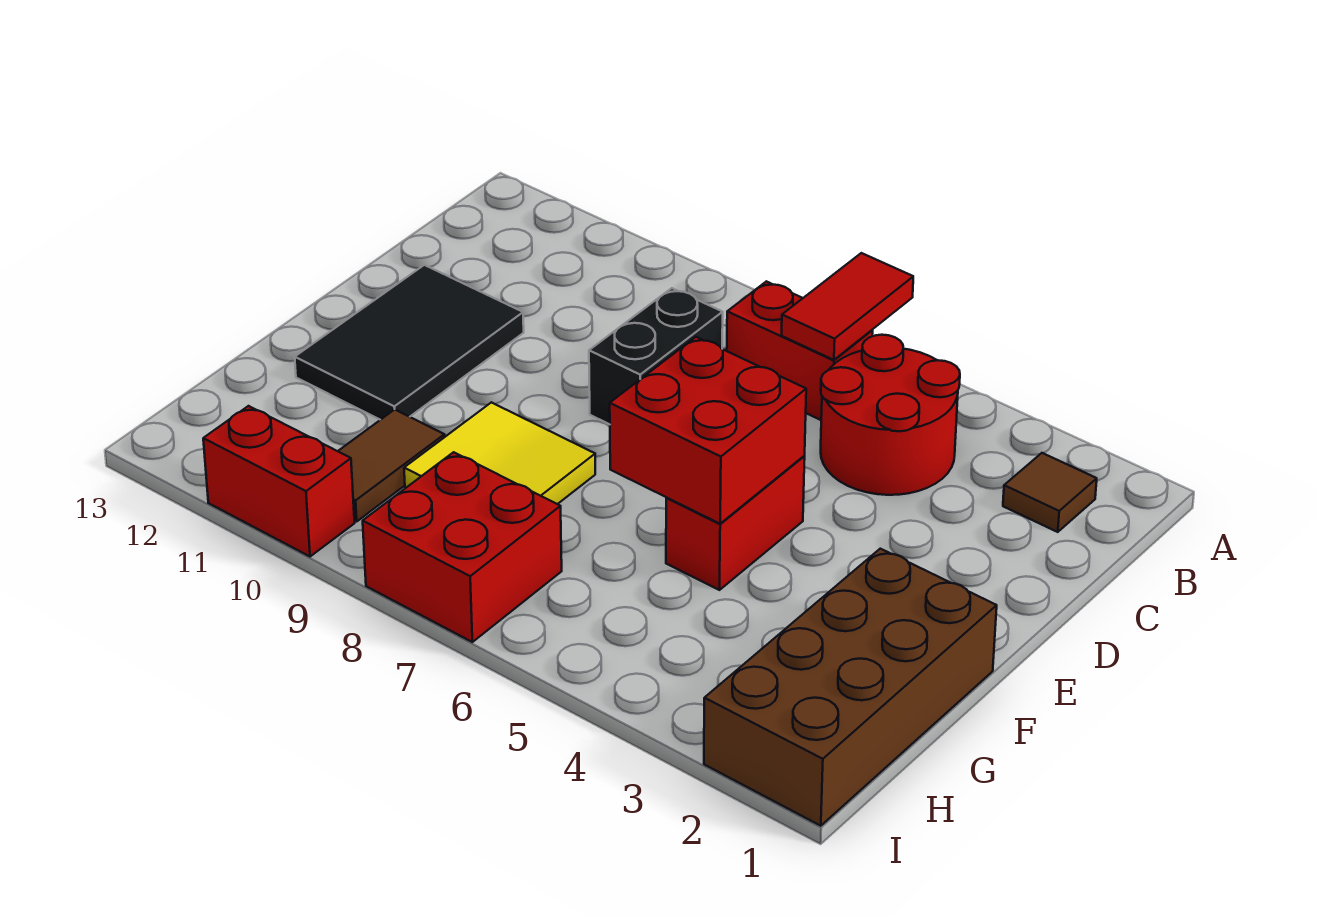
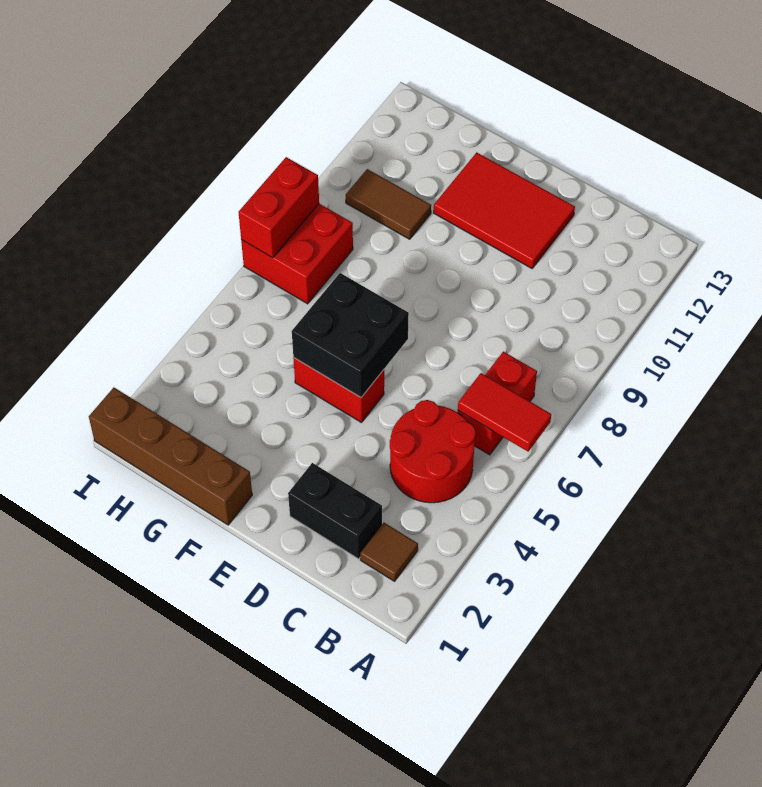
black 1x2 brick [589,288,723,424] -> black 1x2 brick moved to [288,463,382,559]
black 2x3 tile [295,265,524,420] -> red 2x3 tile [434,152,575,268]
red 2x2 brick [610,337,806,524] -> black 2x2 brick [292,273,409,397]
brown 2x4 brick [704,549,997,826] -> brown 1x4 brick [89,388,252,525]
yellow 2x2 tile [404,402,595,504] -> none
red 1x2 brick [203,406,355,557] -> red 1x2 brick moved to [239,157,319,258]

